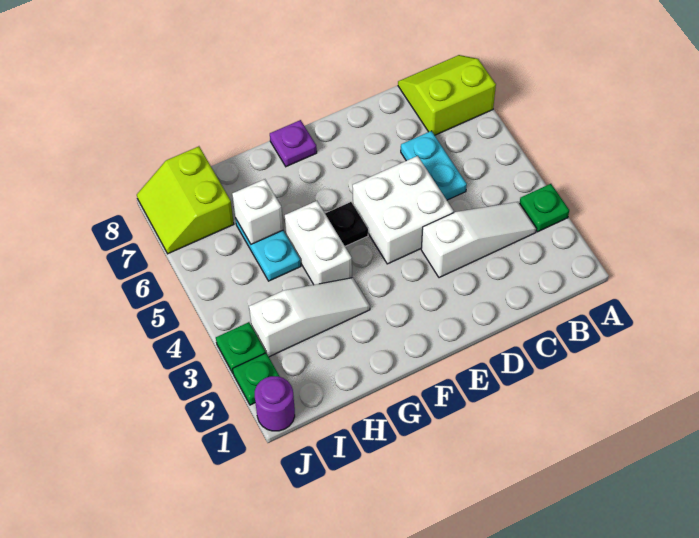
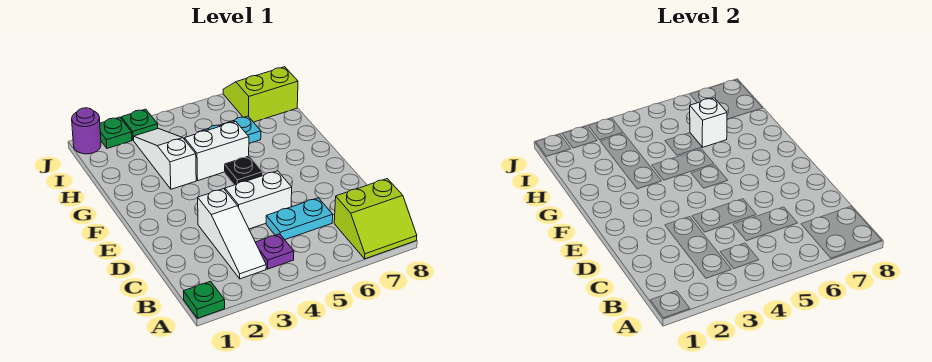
green 1x1 plate [520,184,569,232] -> green 1x1 plate moved to [183,281,225,318]
lime 2x2 slope [398,55,496,135] -> lime 2x2 slope turned to [334,179,417,259]
white 2x2 brick [353,156,454,264] -> white 1x2 brick [225,171,292,229]
purple 1x1 plate [270,120,317,167] -> purple 1x1 plate moved to [255,234,294,269]
white 1x3 slope [249,278,370,357] -> white 1x3 slope turned to [134,129,196,189]

